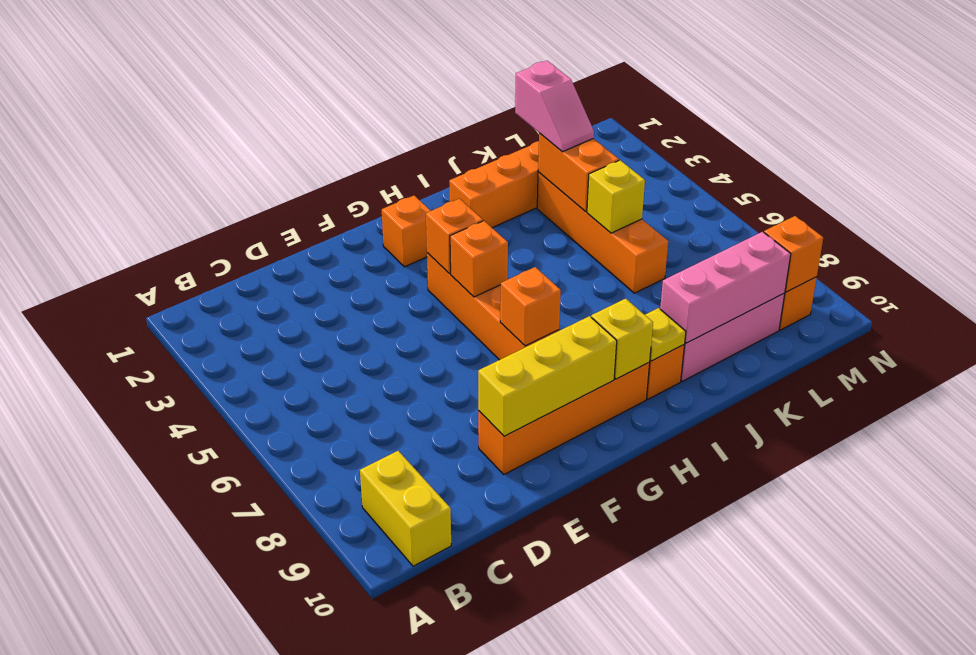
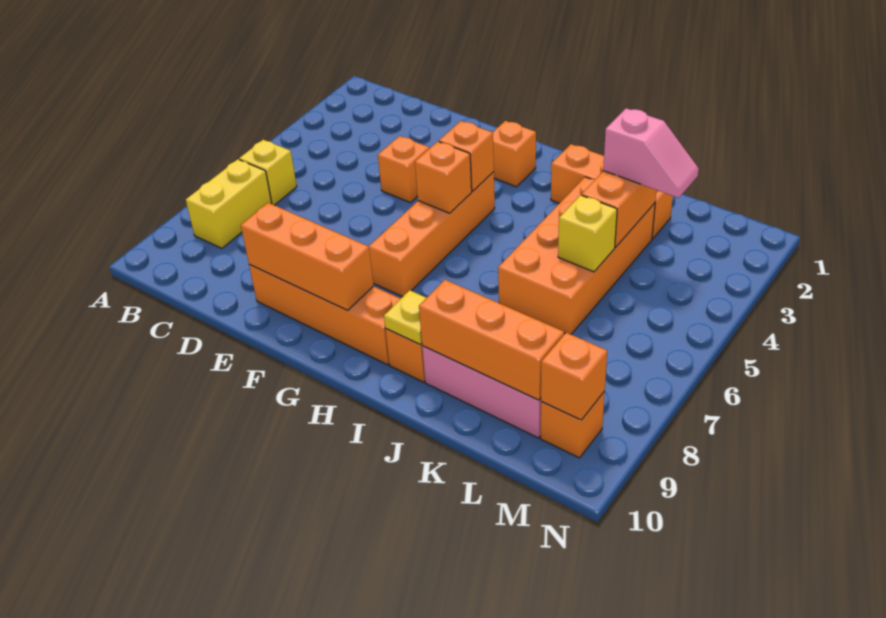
yellow 1x2 brick [360,451,451,566] -> yellow 1x2 brick moved to [186,159,272,248]
yellow 1x3 brick [478,316,617,436] -> orange 1x3 brick [241,203,374,310]
orange 1x1 brick [500,267,561,346] -> orange 1x1 brick moved to [378,136,429,203]
yellow 1x1 brick [591,299,653,379] -> yellow 1x1 brick moved to [239,140,297,205]
pink 1x3 brick [660,232,791,343] -> orange 1x3 brick [419,280,564,400]
pink 1x2 slope [515,61,594,152] -> pink 1x2 slope turned to [603,108,699,198]
orange 1x4 brick [537,172,668,293] -> orange 2x4 brick [498,177,655,334]

